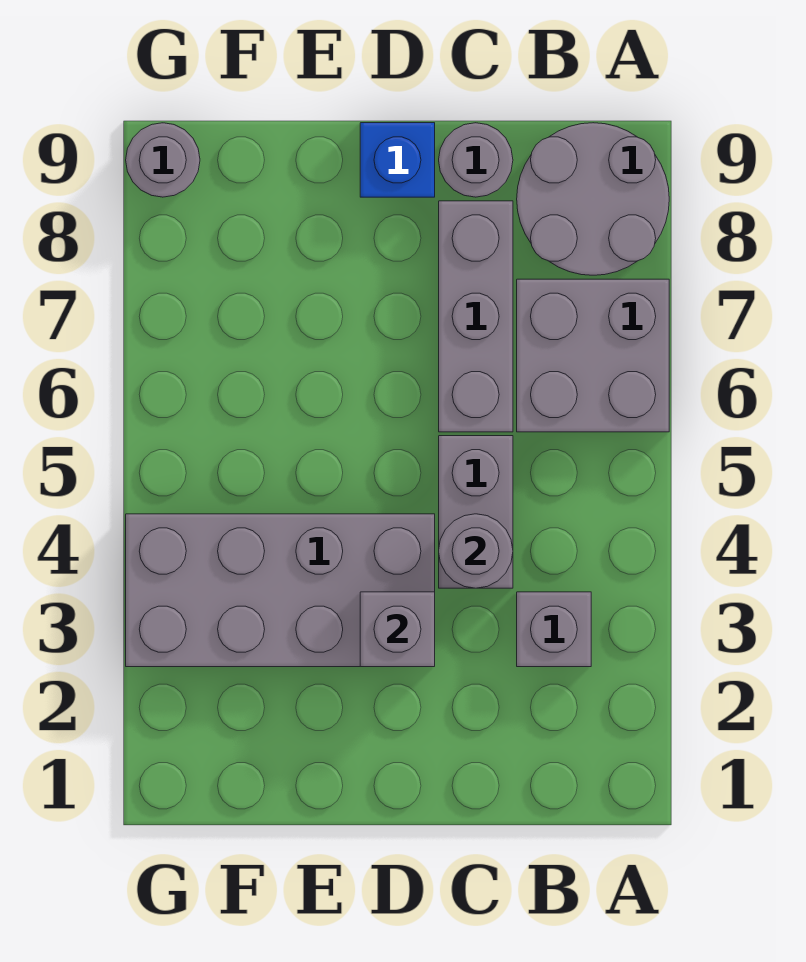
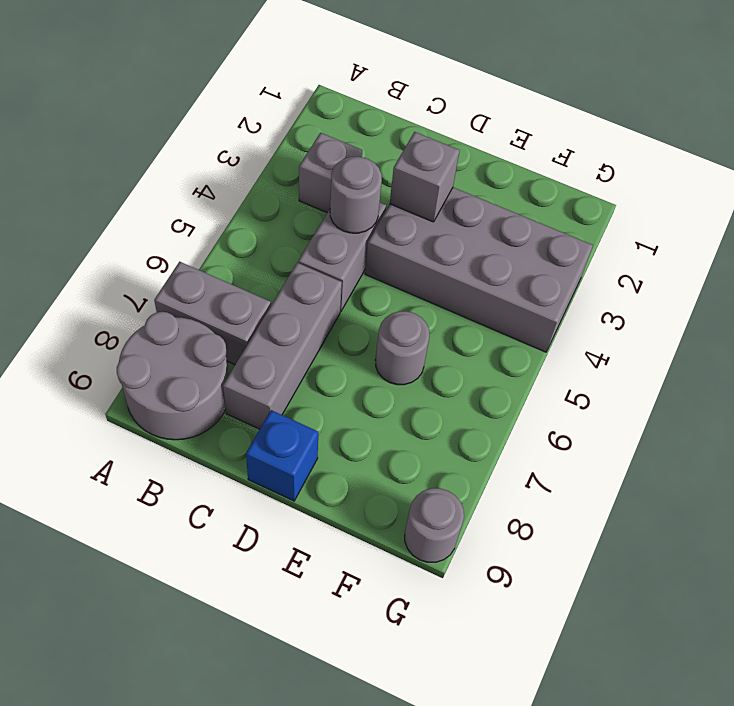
grey 2x2 brick [517,279,669,432] -> grey 1x2 brick [154,262,271,365]
grey 1x1 round brick [439,123,513,197] -> grey 1x1 round brick moved to [375,311,429,385]

